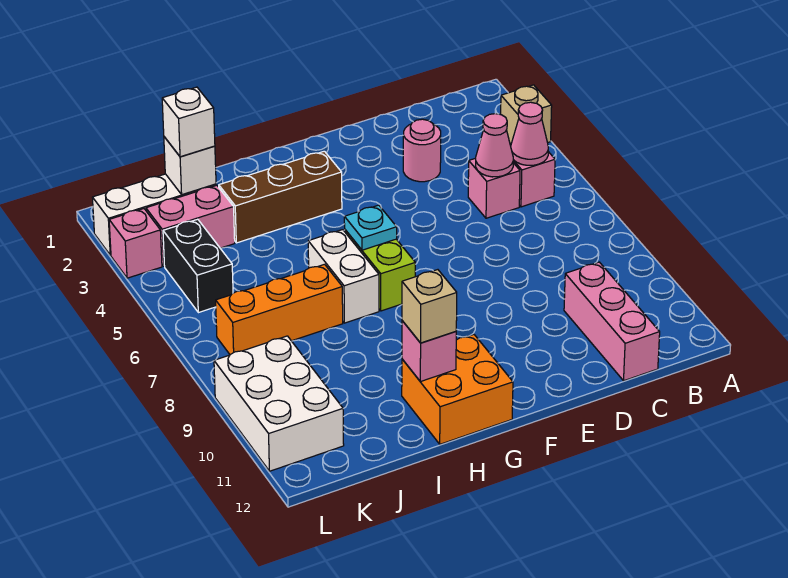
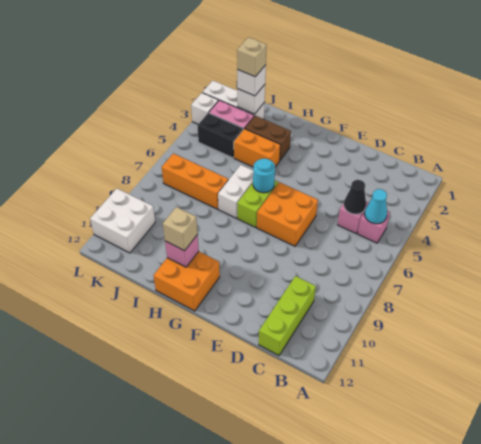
tan 1x1 brick [501,85,552,144] -> tan 1x1 brick moved to [237,37,266,77]
pink 1x1 cone [511,102,548,165] -> cyan 1x1 cone [365,189,387,224]
pink 1x1 cone [476,114,513,177] -> black 1x1 cone [344,180,366,214]
pink 1x3 brick [564,262,660,381] -> lime 1x3 brick [259,276,316,355]
pink 1x1 round brick [403,119,441,182] -> none
none -> orange 2x2 brick [257,182,318,246]
brown 1x3 brick [219,151,342,243] -> brown 1x2 brick [245,116,291,160]
cyan 1x1 plate [344,205,397,250] -> cyan 1x1 round brick [253,158,275,193]
none -> orange 1x2 brick [234,129,281,167]
black 1x2 brick [163,219,233,313] -> black 1x2 brick turned to [197,113,243,158]
white 2x3 brick [214,336,344,471] -> white 2x2 brick [90,189,155,253]
pink 1x1 brick [109,209,162,278] -> white 1x1 brick [191,93,218,124]

